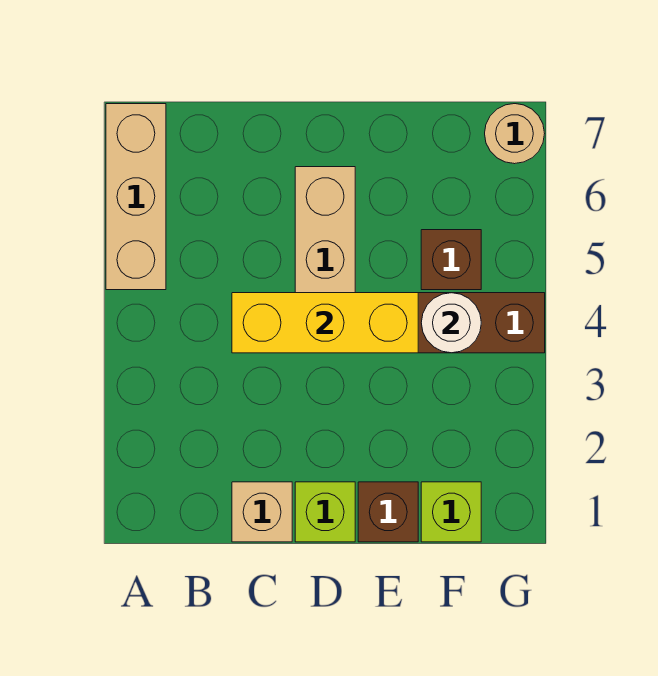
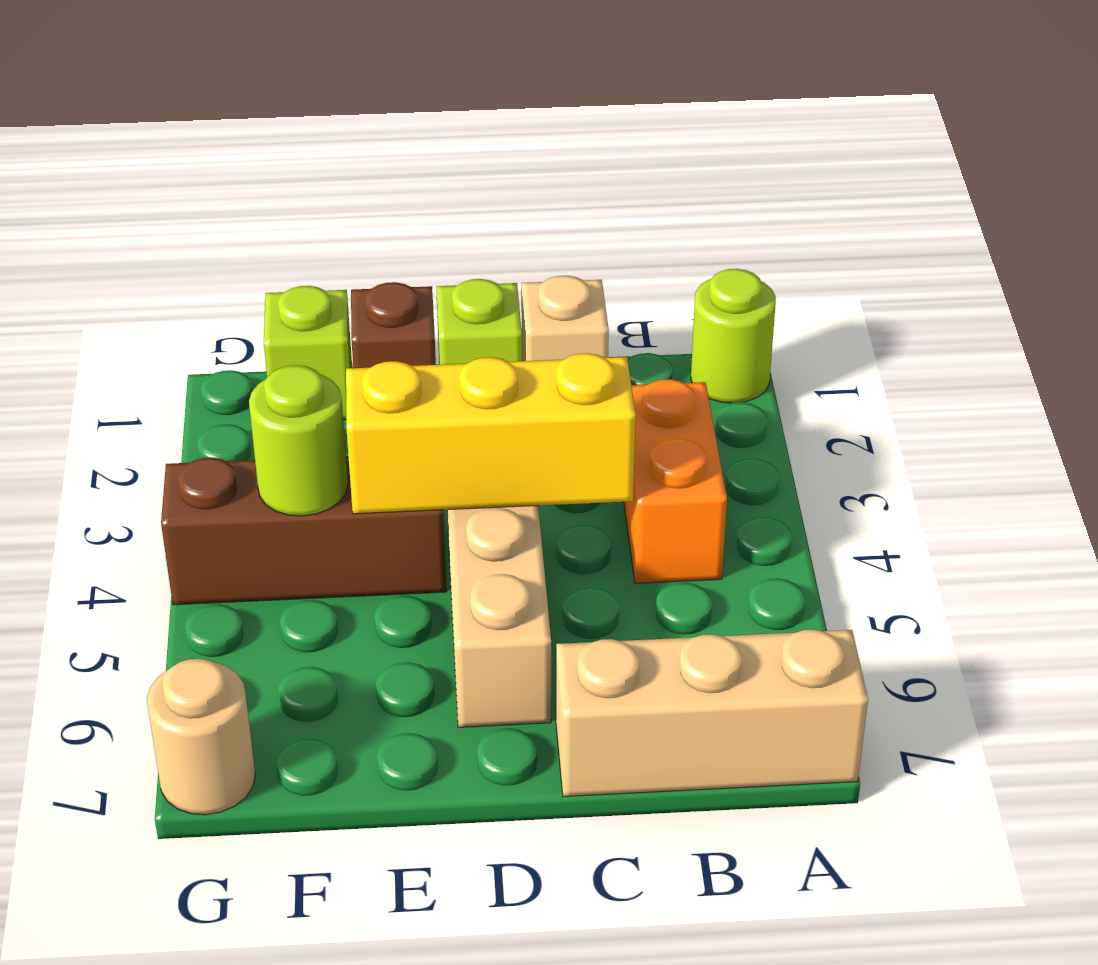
none -> lime 1x1 round brick [691,269,776,403]
tan 1x3 brick [106,104,166,290] -> tan 1x3 brick turned to [556,629,868,797]
none -> orange 1x2 brick [624,379,727,583]
white 1x1 round brick [421,293,481,353] -> lime 1x1 round brick [249,365,348,516]
brown 1x1 brick [421,230,481,290] -> none

